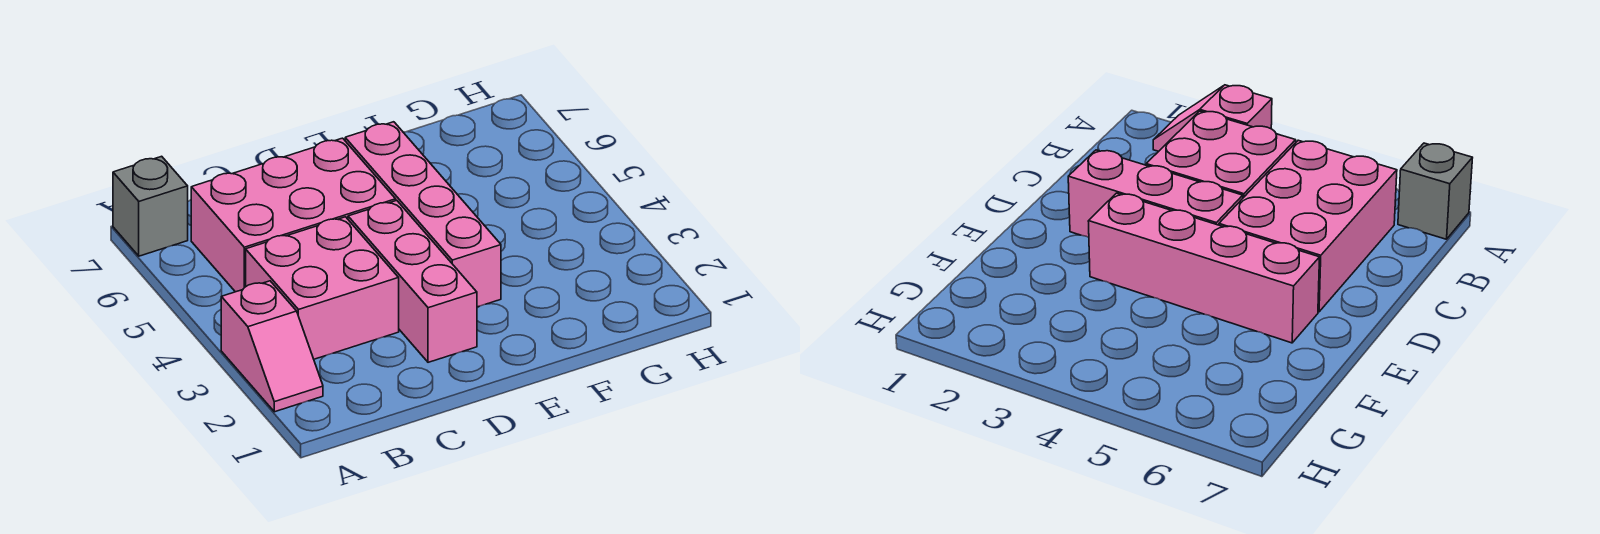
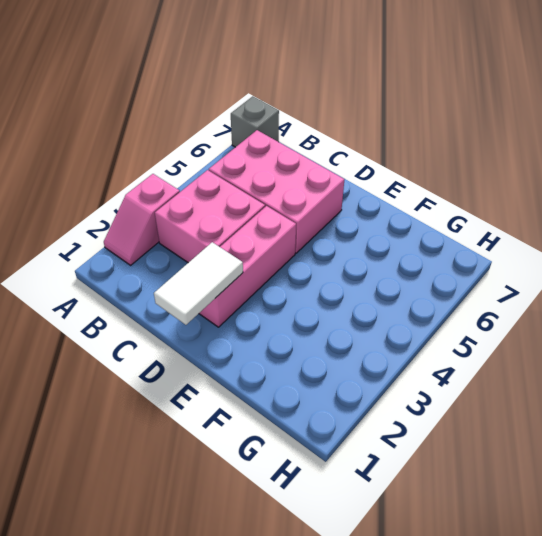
none -> white 1x2 tile [154,242,243,325]
pink 1x4 brick [345,122,501,307] -> none

